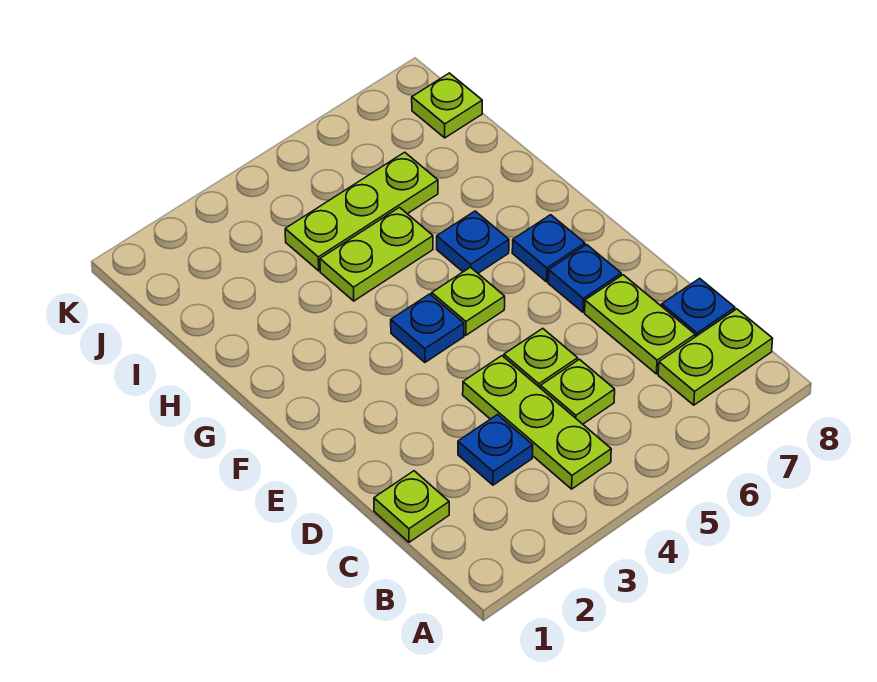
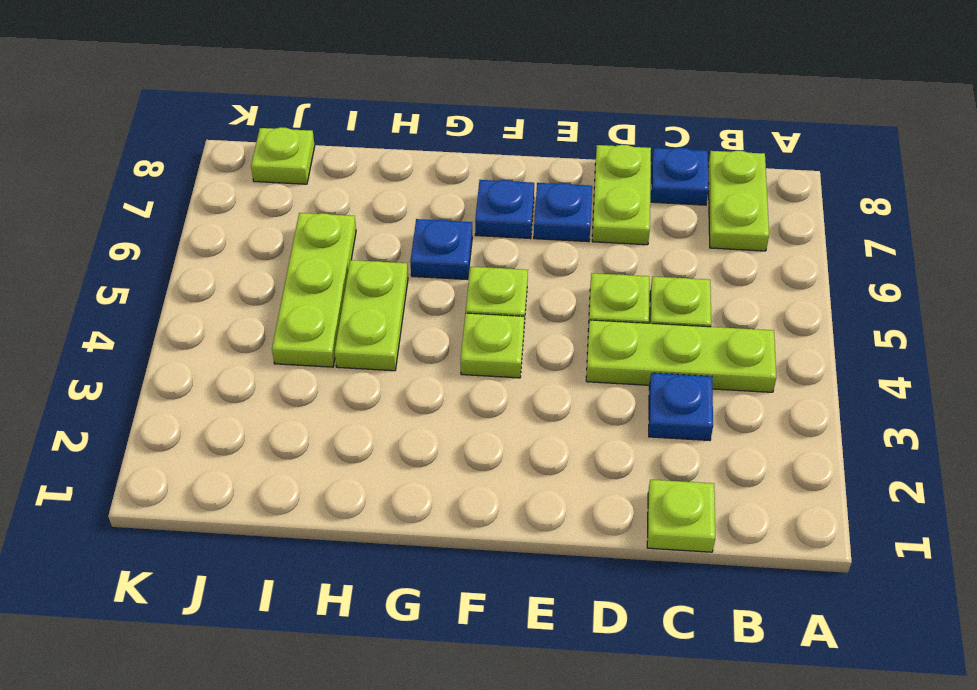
lime 1x2 plate [585,275,695,374] -> lime 1x2 plate turned to [592,145,651,245]
blue 1x1 plate [391,294,464,362] -> lime 1x1 plate [461,313,524,378]

